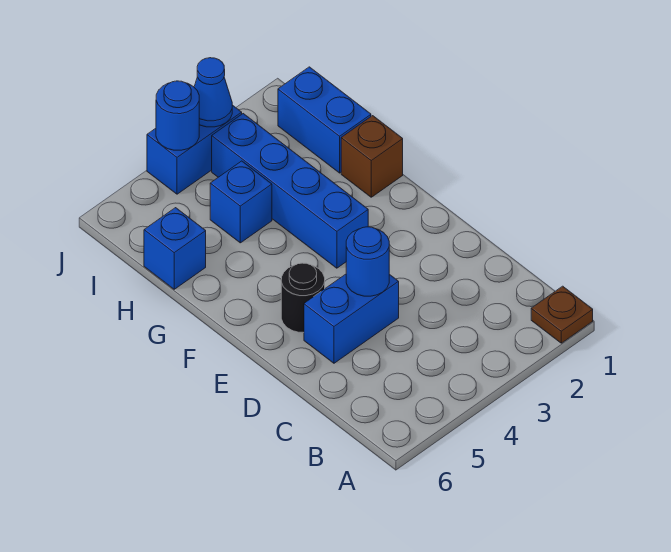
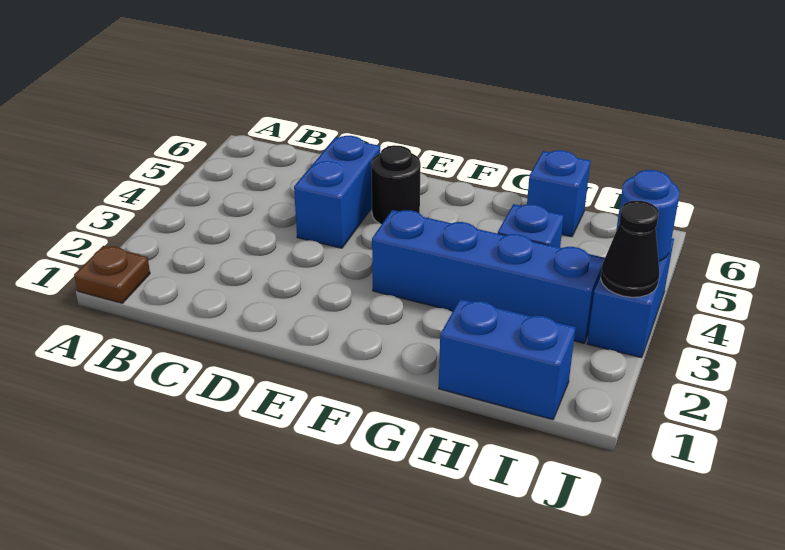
blue 1x1 round brick [346,227,389,296] -> none
brown 1x1 brick [341,116,403,197] -> none
blue 1x1 cone [194,58,232,127] -> black 1x1 cone [601,201,659,297]

